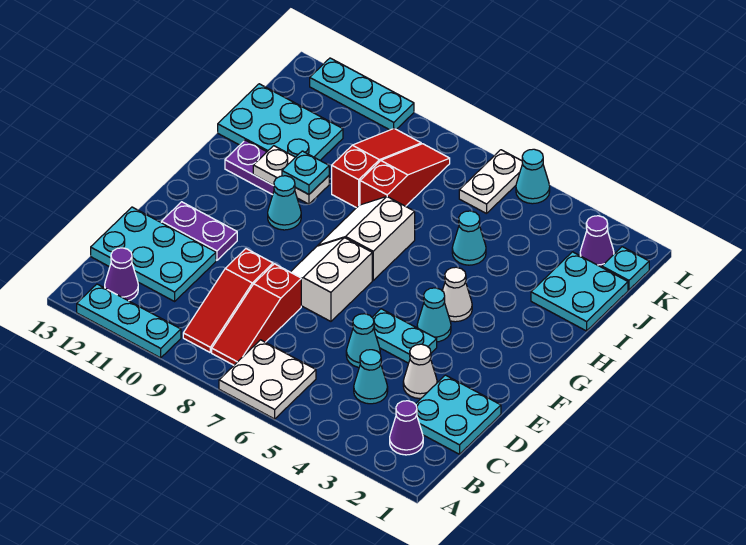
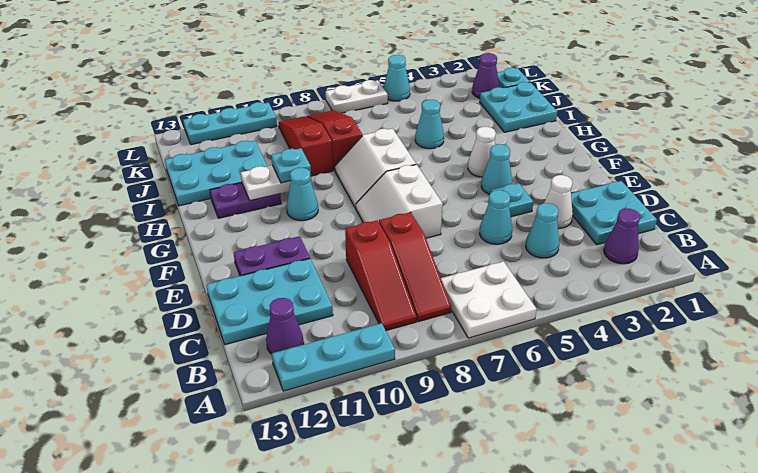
cyan 1x2 plate [372,309,437,363] -> cyan 1x1 plate [491,183,533,217]
white 1x2 plate [459,150,523,214] -> white 1x2 plate turned to [326,80,388,113]

